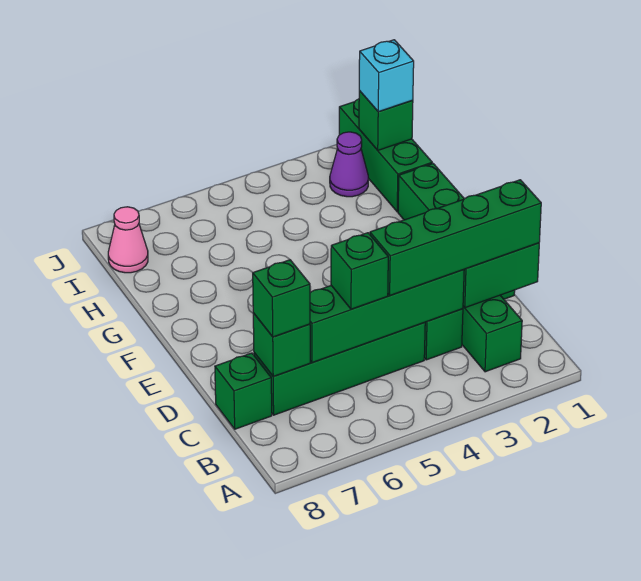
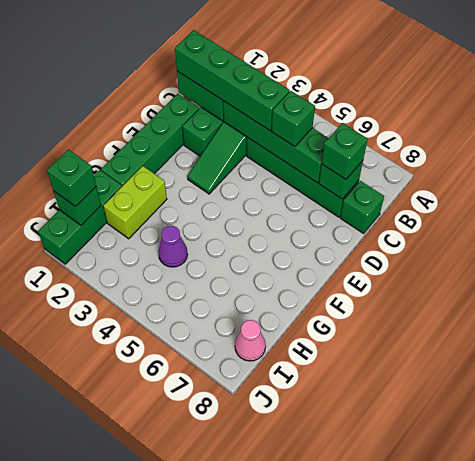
none -> lime 1x2 brick [103,166,167,239]
cyan 1x1 brick [359,40,414,112] -> green 1x1 brick [47,150,96,207]
purple 1x1 cone [330,132,369,197] -> purple 1x1 cone moved to [158,226,188,267]

